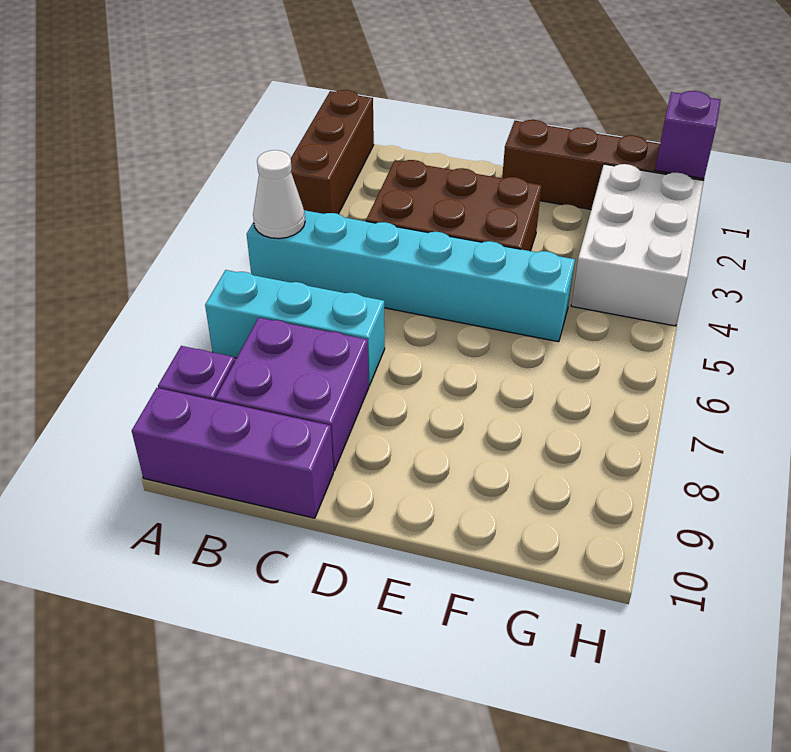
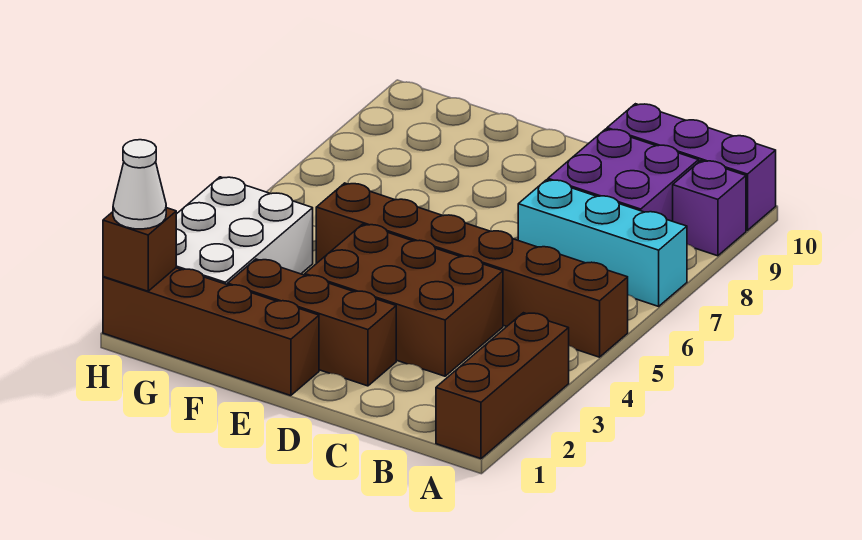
cyan 1x6 brick [247,210,575,342] -> brown 1x6 brick [316,183,628,357]
white 1x1 cone [253,150,305,239] -> white 1x1 cone moved to [113,140,166,229]
none -> brown 1x3 brick [228,259,396,386]
purple 1x1 brick [655,91,721,179] -> brown 1x1 brick [103,208,176,291]

